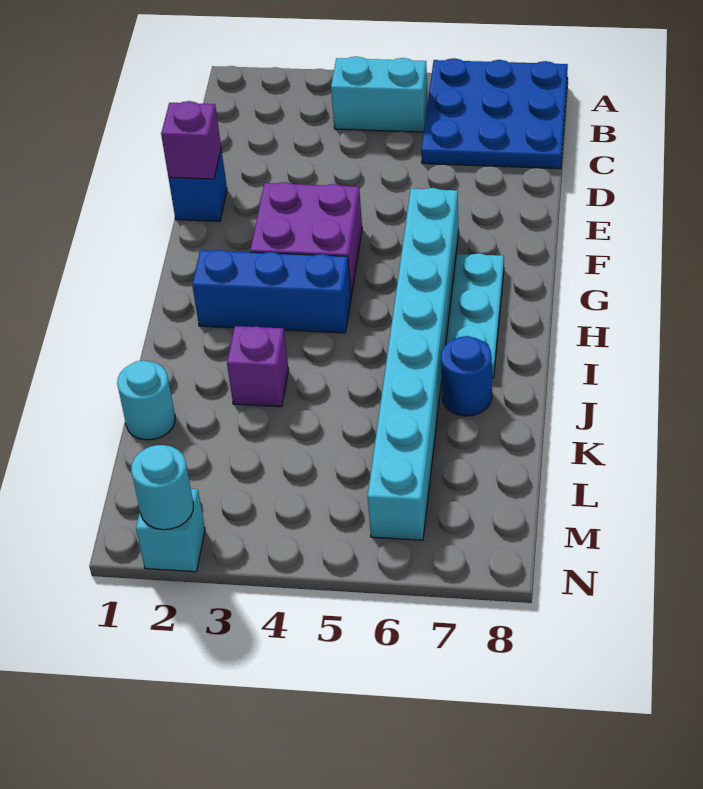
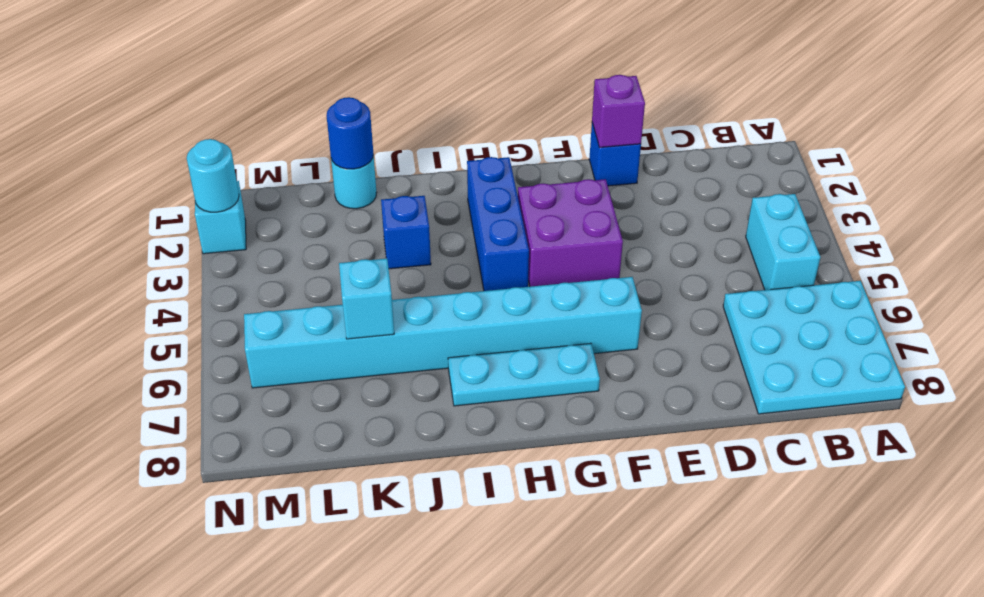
blue 3x3 plate [421,58,568,169] -> cyan 3x3 plate [723,281,905,414]
purple 1x1 brick [227,326,289,407] -> blue 1x1 brick [381,196,431,269]
blue 1x1 round brick [441,336,492,416] -> blue 1x1 round brick moved to [326,97,373,169]
none -> cyan 1x1 brick [339,258,394,339]

